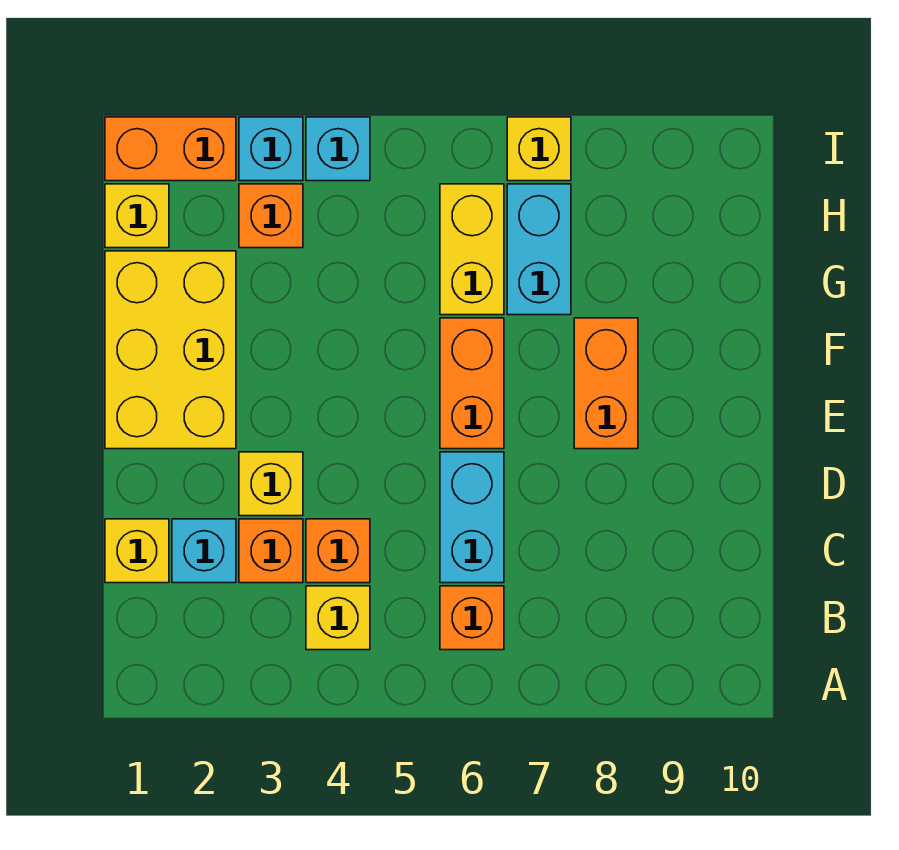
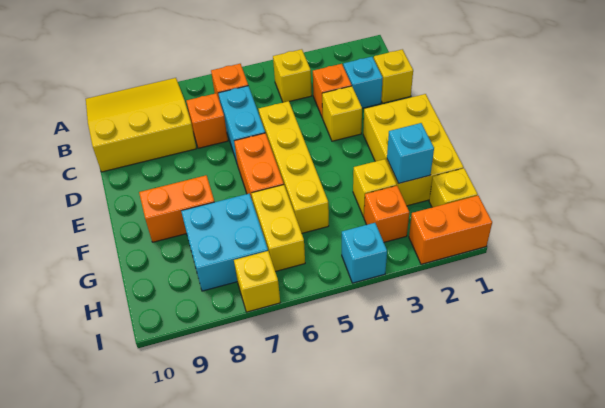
none -> yellow 3x3 slope [86,78,196,172]
orange 1x1 brick [306,519,370,583] -> orange 1x1 brick moved to [186,93,228,148]
none -> yellow 1x4 brick [259,101,329,233]
orange 1x2 brick [574,318,638,449] -> orange 1x2 brick turned to [139,175,214,242]
none -> yellow 1x1 brick [353,159,397,217]
cyan 1x2 brick [507,184,571,315] -> cyan 2x2 brick [181,194,268,291]
cyan 1x1 brick [239,117,303,181] -> cyan 1x1 brick moved to [387,123,434,184]

